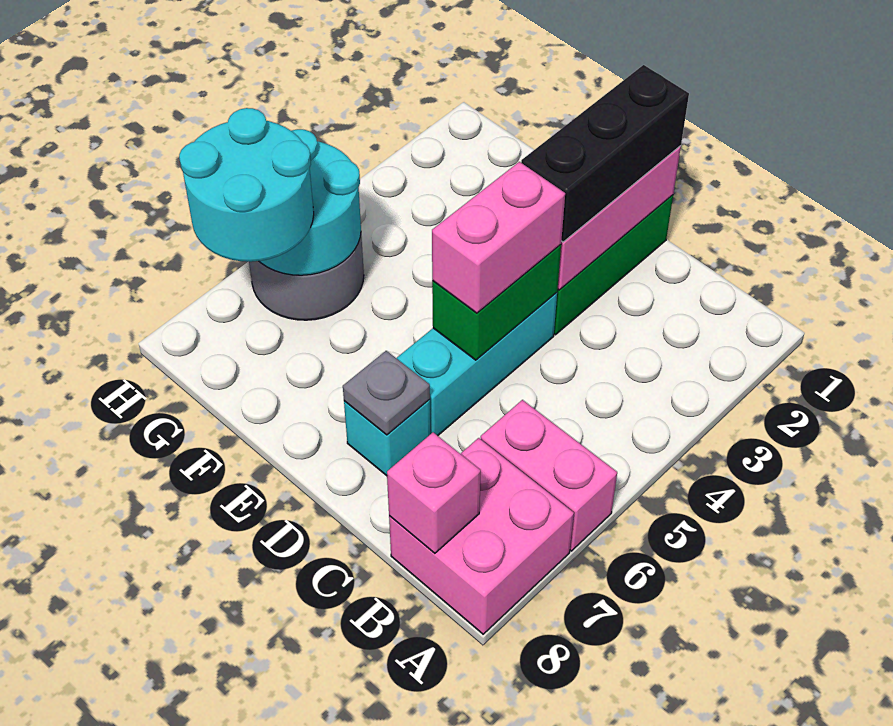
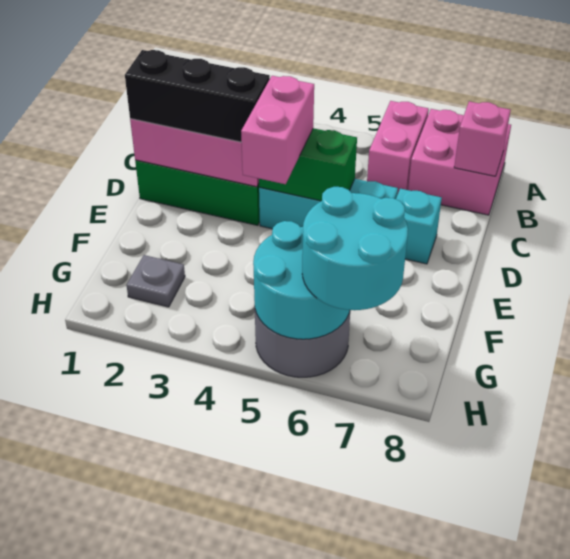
pink 1x2 brick [432,162,565,313] -> pink 1x2 brick turned to [241,76,314,184]
grey 1x1 plate [343,351,430,435] -> grey 1x1 plate moved to [127,255,185,307]

